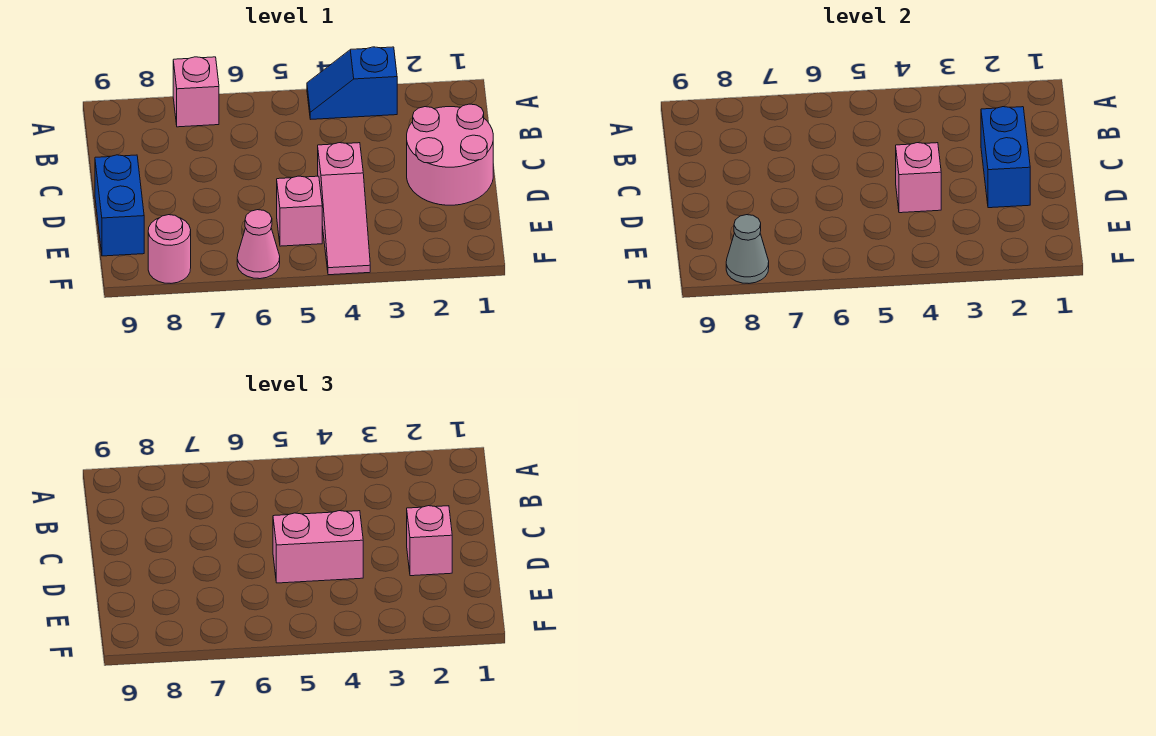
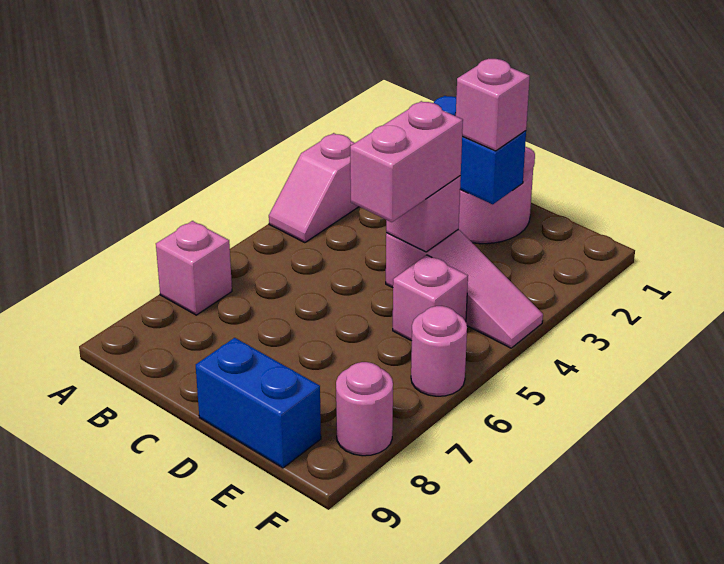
blue 1x2 slope [307,47,397,119] -> pink 1x2 slope [269,133,359,243]
pink 1x1 cone [237,210,280,279] -> pink 1x1 round brick [411,306,467,396]
grey 1x1 cone [726,215,769,283] -> none

